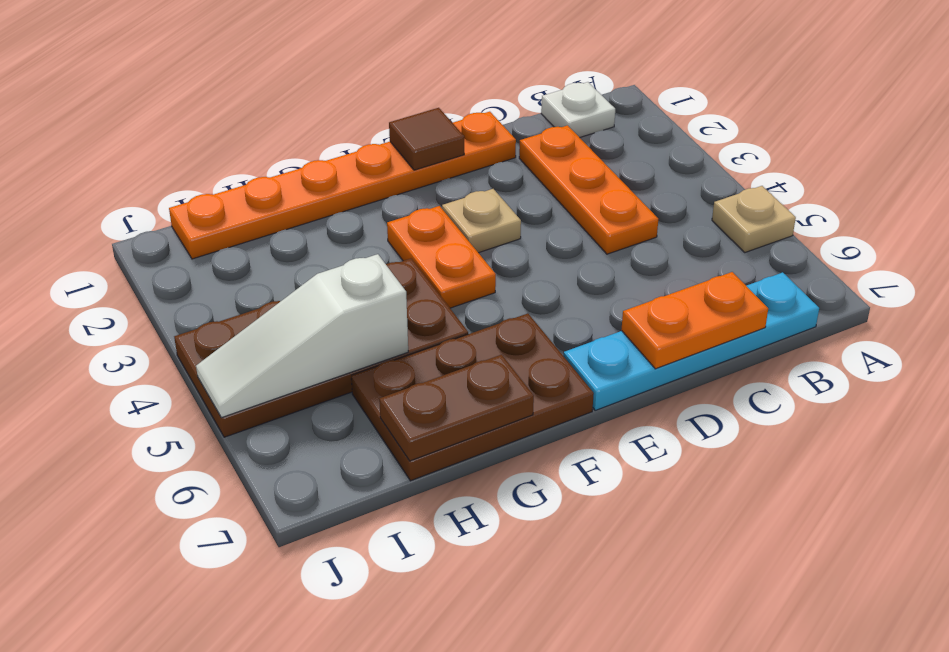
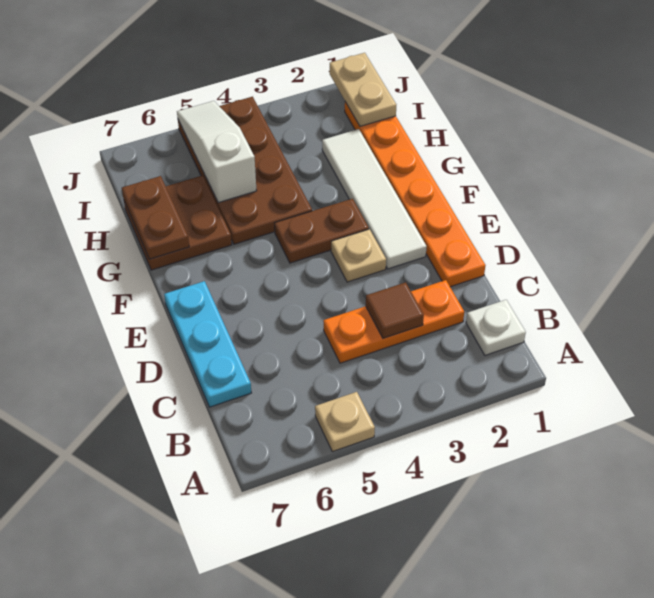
cyan 1x4 plate [563,272,819,410] -> cyan 1x3 plate [164,281,251,407]
orange 1x2 plate [621,272,768,369] -> none
brown 1x1 tile [389,108,464,170] -> brown 1x1 tile moved to [366,282,424,338]
none -> white 1x4 tile [322,129,427,269]
orange 1x2 plate [387,206,496,308] -> brown 1x2 plate [275,199,369,263]
brown 2x3 plate [351,313,594,481] -> brown 2x2 plate [124,176,232,270]
none -> tan 1x2 plate [330,53,396,126]

